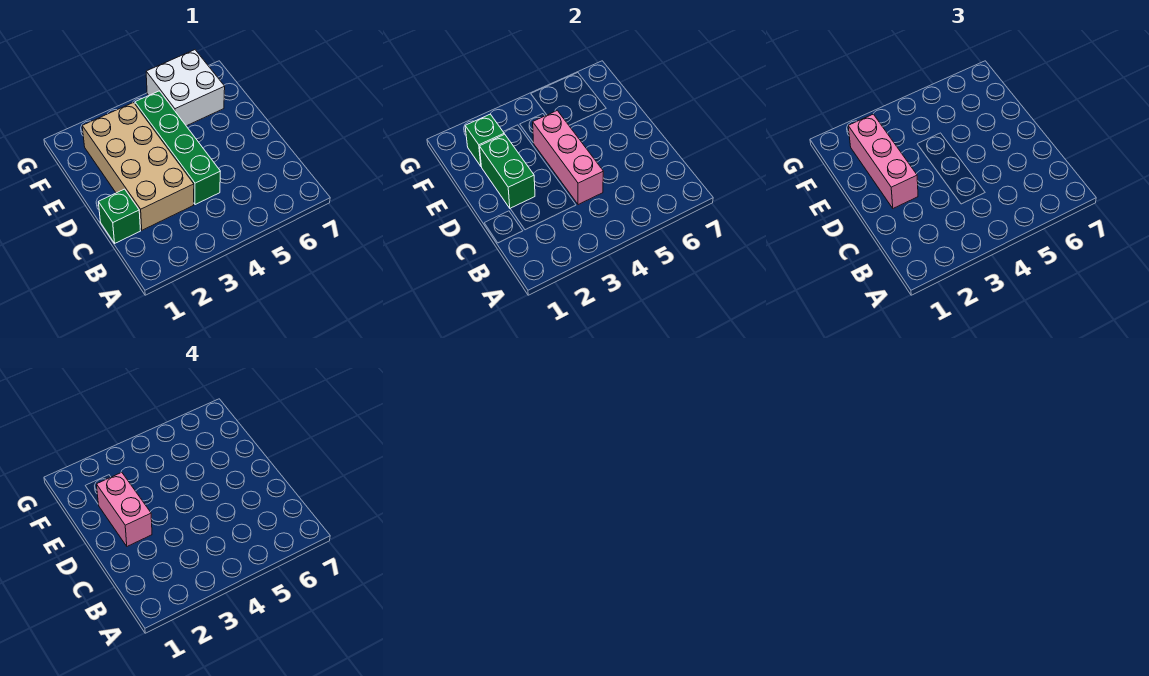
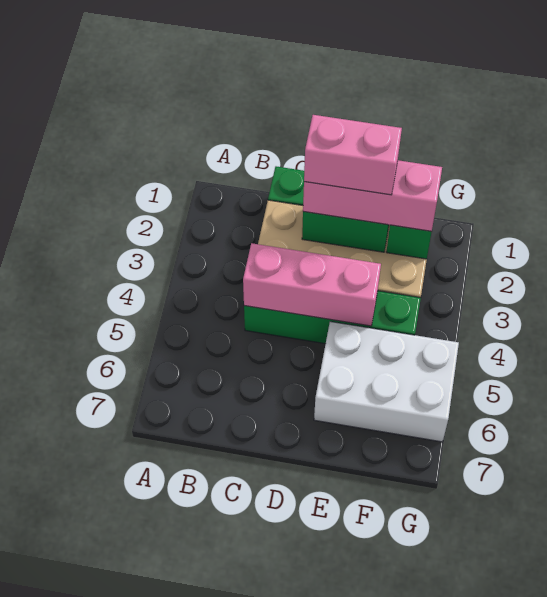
white 2x2 brick [146,50,225,126] -> white 2x3 brick [314,322,459,442]

